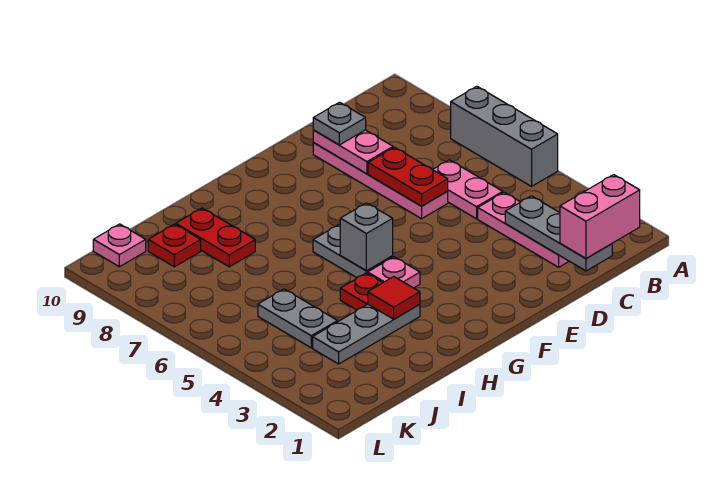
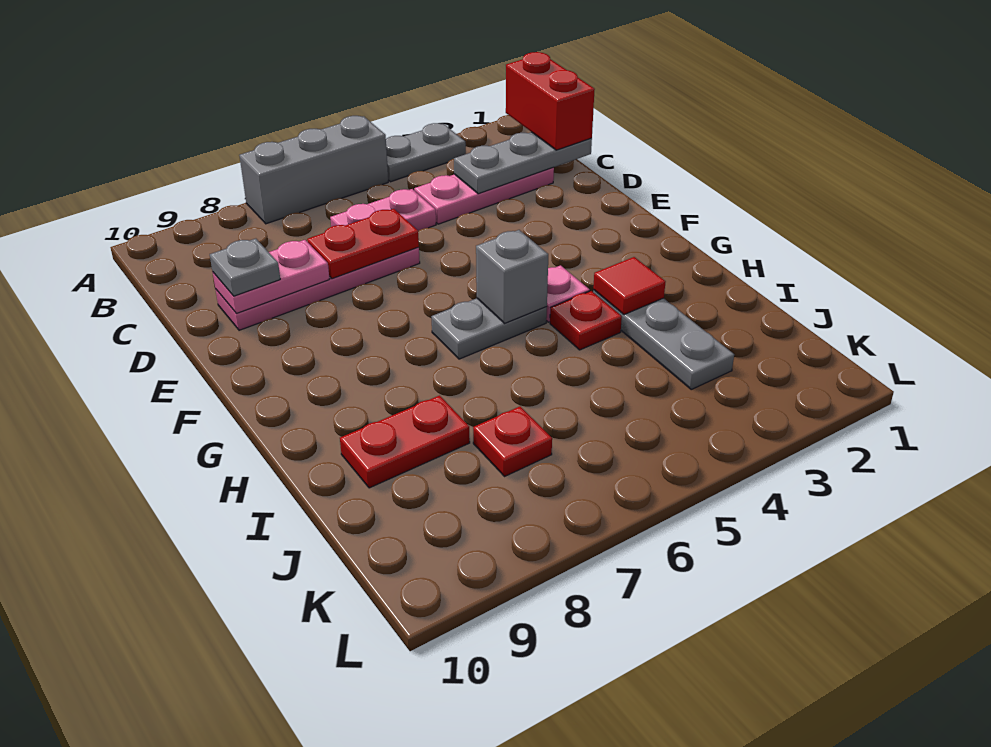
pink 1x2 brick [560,175,640,259] -> red 1x2 brick [506,52,595,150]
grey 1x2 plate [258,289,337,348] -> grey 1x2 plate moved to [386,123,466,182]
red 1x1 plate [148,224,201,267] -> red 1x1 plate moved to [473,407,552,476]
pink 1x1 plate [93,224,146,267] -> none

